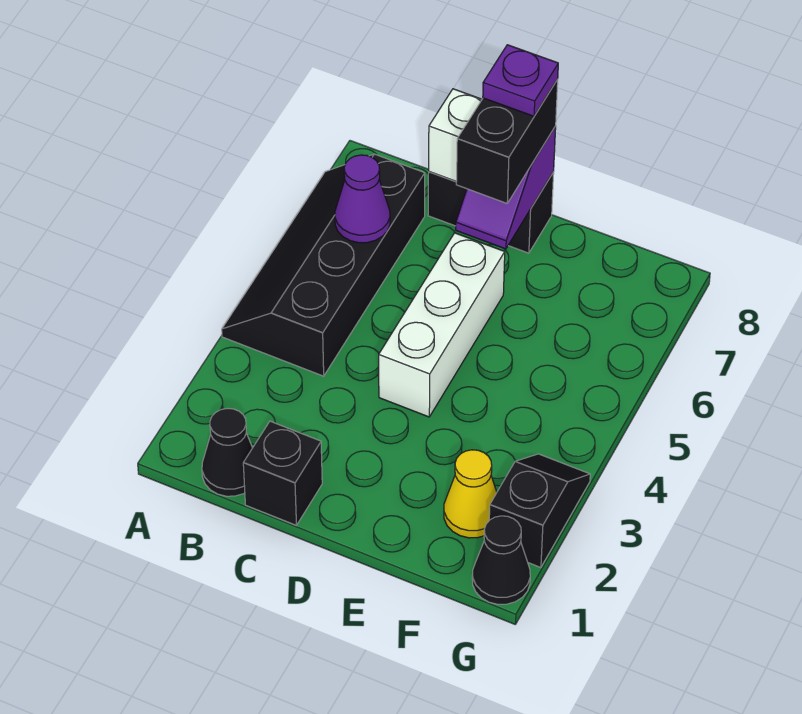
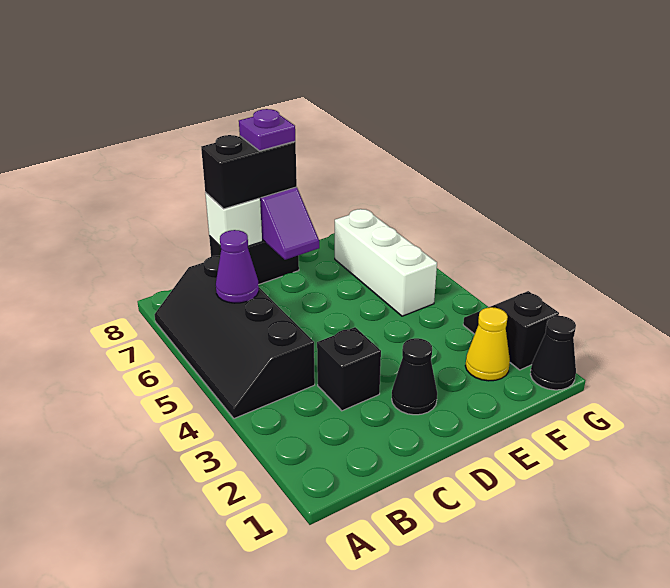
black 1x1 cone [202,408,252,496] -> black 1x1 cone moved to [392,338,437,415]
black 1x1 brick [243,421,322,525] -> black 1x1 brick moved to [317,327,381,411]
white 1x3 brick [379,233,505,417] -> white 1x3 brick moved to [335,209,437,316]
black 1x2 brick [456,80,558,203] -> black 1x2 brick turned to [201,135,297,209]

